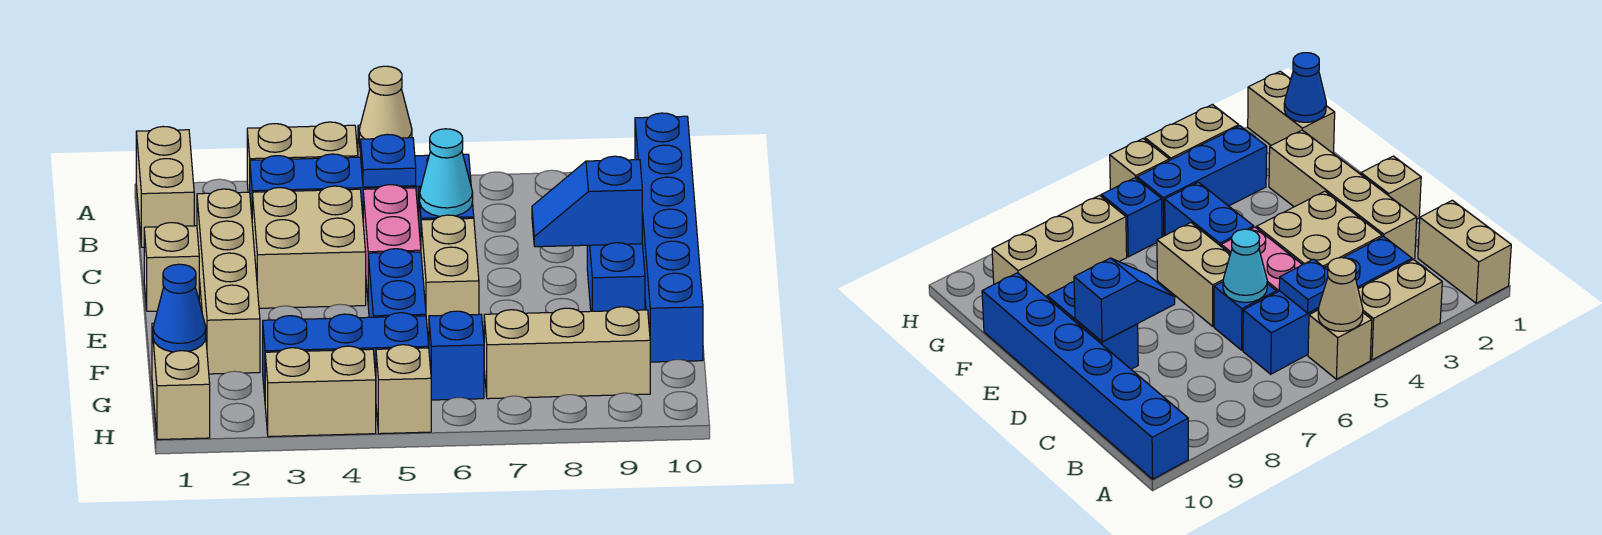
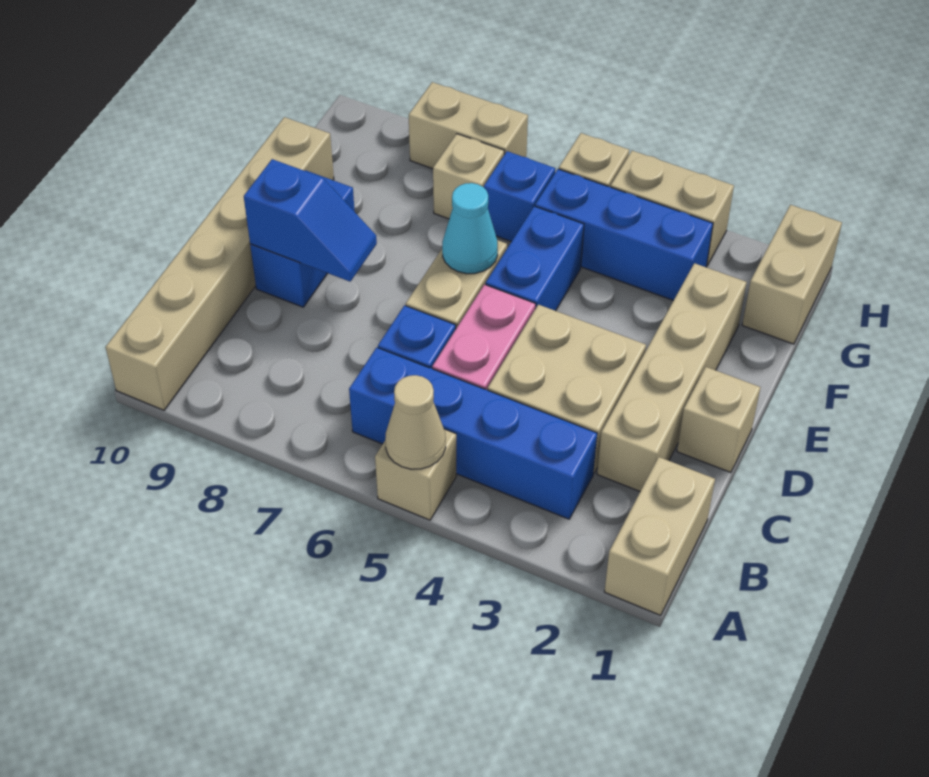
tan 1x2 brick [247,122,358,192] -> tan 1x2 brick moved to [409,82,528,169]
blue 1x6 brick [635,113,703,362] -> tan 1x6 brick [106,117,334,410]
blue 1x1 plate [360,134,416,187] -> none
cyan 1x1 cone [420,129,473,217] -> cyan 1x1 cone moved to [442,183,498,274]
blue 1x1 cone [153,264,206,352] -> none
tan 1x3 brick [484,307,650,399] -> tan 1x1 brick [433,134,504,219]

